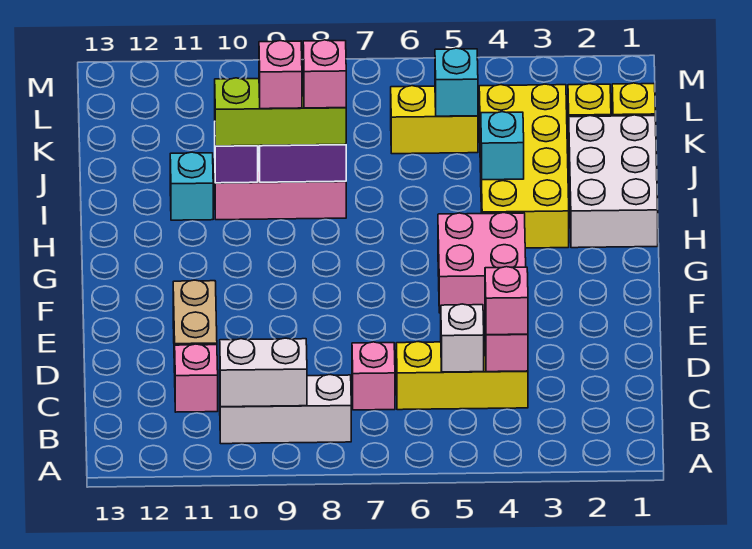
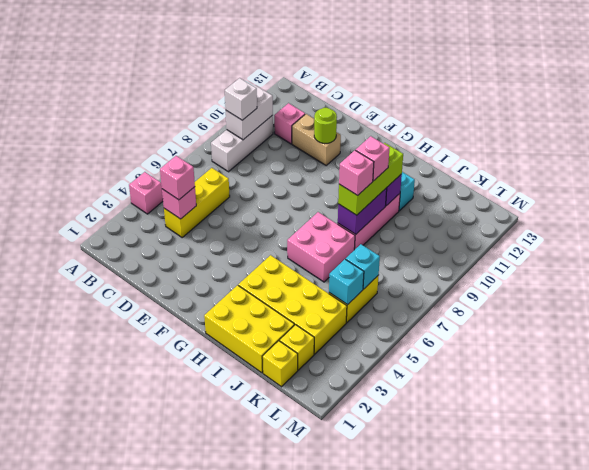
white 1x1 brick [441,304,484,372] -> white 1x1 brick moved to [225,78,257,120]
pink 1x1 brick [352,342,395,410] -> pink 1x1 brick moved to [129,172,163,214]
none -> lime 1x1 round brick [314,108,337,144]
pink 2x2 brick [438,213,526,313] -> pink 2x2 brick moved to [287,212,355,282]
white 2x3 brick [569,115,658,248] -> yellow 2x3 brick [204,285,294,373]
cyan 1x1 brick [481,112,524,180] -> cyan 1x1 brick moved to [346,244,380,289]

